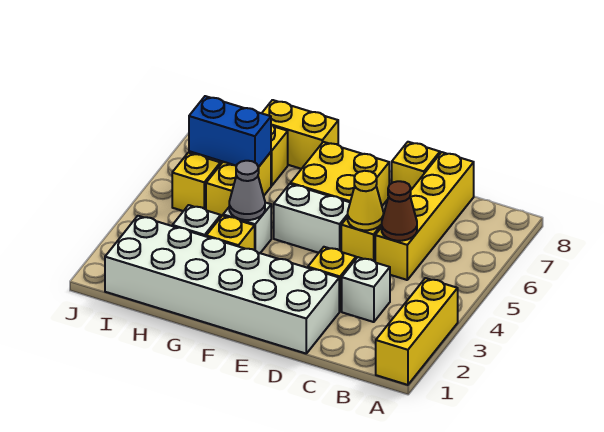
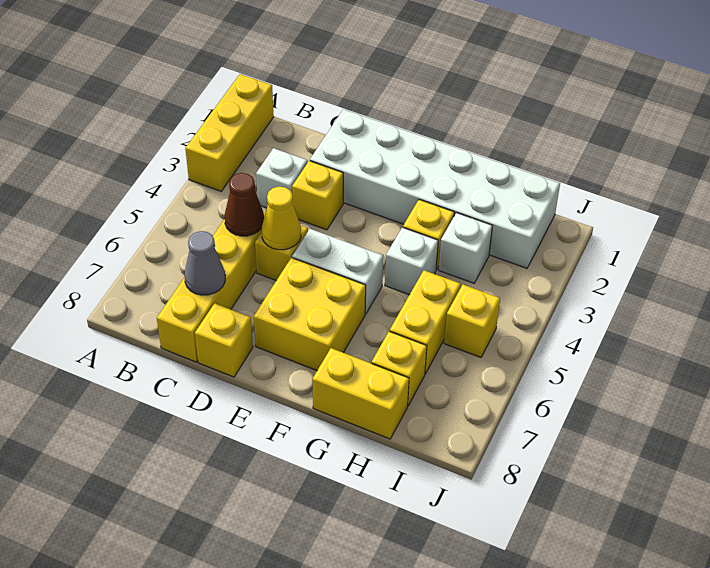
grey 1x1 cone [229,161,265,220] -> grey 1x1 cone moved to [184,231,225,295]
blue 1x2 brick [189,96,271,167] -> none

